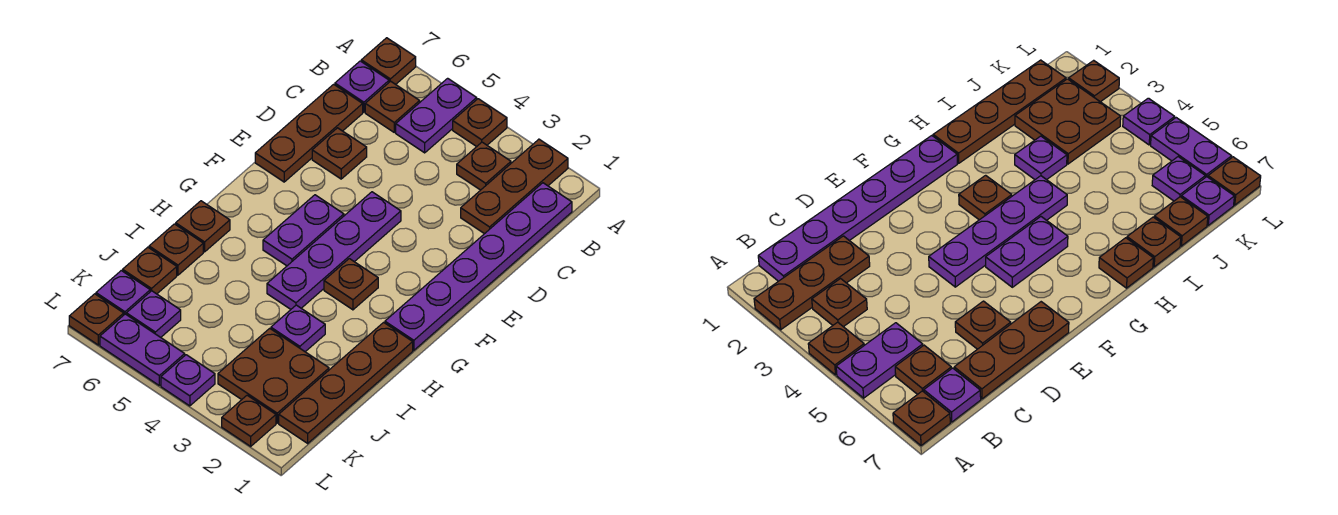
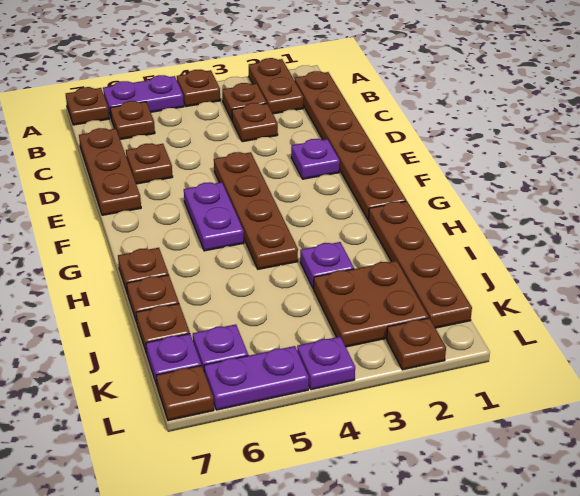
brown 1x3 plate [461,139,568,234] -> brown 1x2 plate [249,58,303,114]
purple 1x2 plate [396,78,477,153] -> purple 1x2 plate turned to [103,75,184,117]
purple 1x6 plate [385,183,572,350] -> brown 1x6 plate [295,71,406,220]
purple 1x1 plate [335,61,389,112] -> purple 1x1 plate moved to [291,139,340,179]
purple 1x4 plate [267,192,401,309] -> brown 1x4 plate [214,152,298,269]
brown 1x1 plate [324,259,378,310] -> brown 1x1 plate moved to [232,103,278,142]

